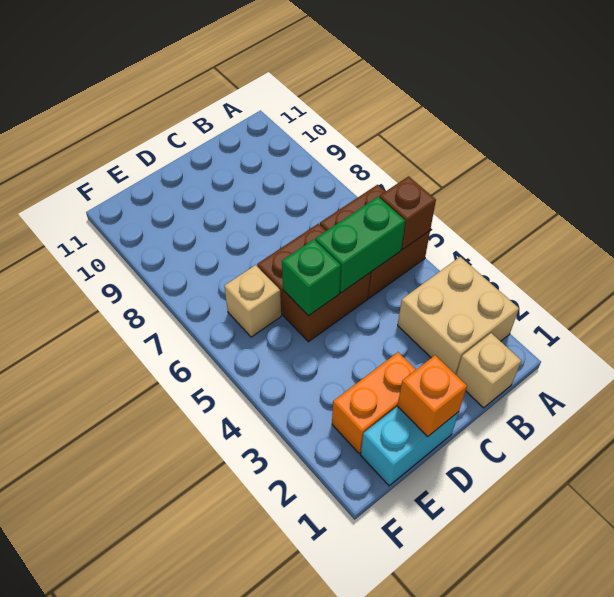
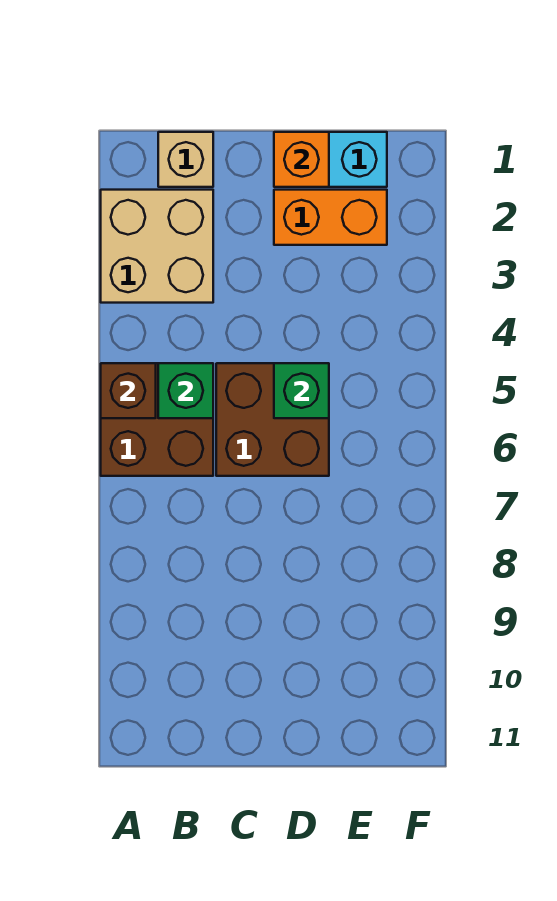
green 1x2 brick [315,197,405,293] -> green 1x1 brick [158,363,213,418]
tan 1x1 brick [224,265,281,337] -> none

